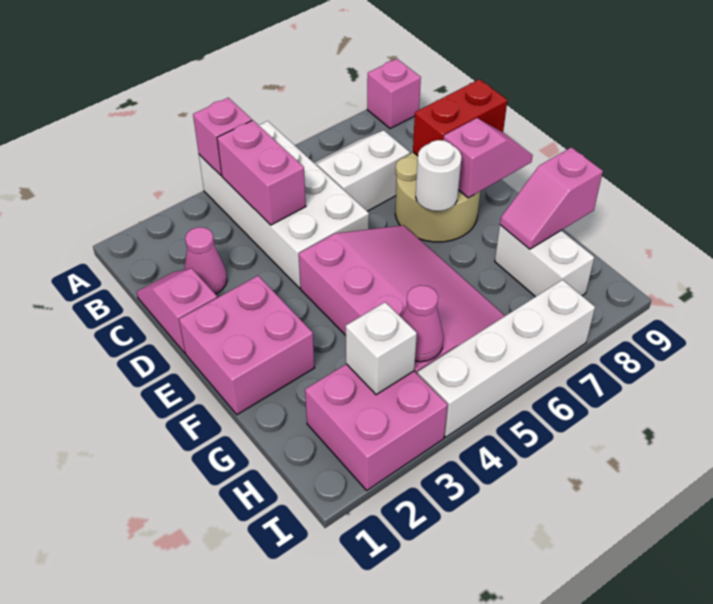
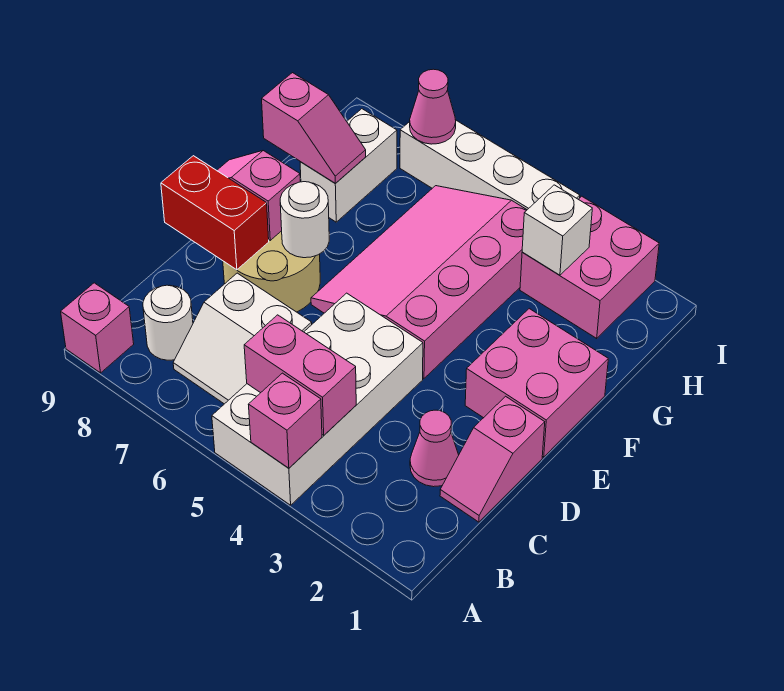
pink 1x2 brick [217,120,306,225] -> pink 1x2 brick turned to [244,315,356,435]
none -> white 1x1 round brick [143,285,193,360]
pink 1x1 cone [402,285,444,362] -> pink 1x1 cone moved to [410,69,456,144]

